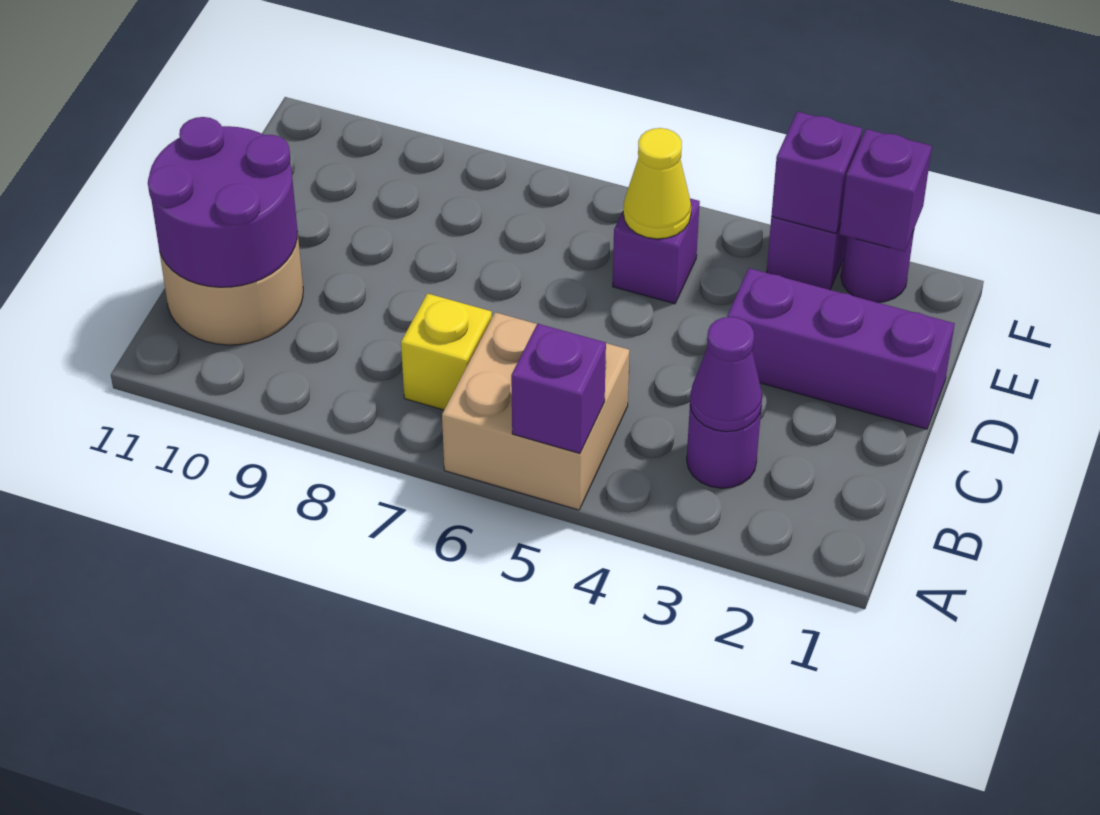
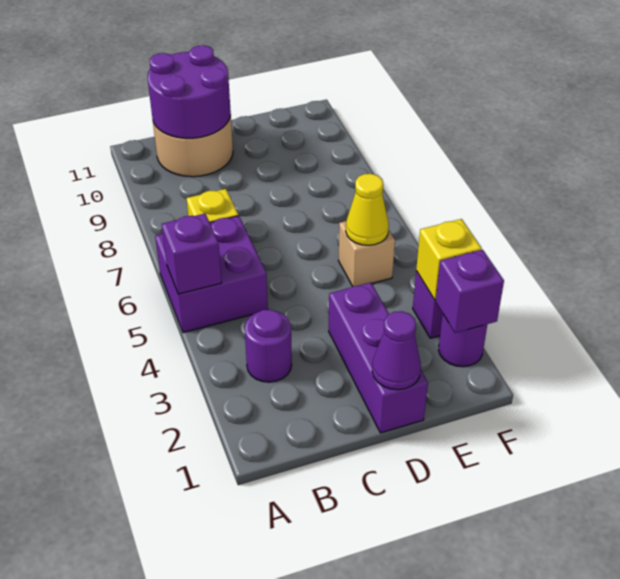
tan 2x2 brick [442,312,630,510] -> purple 2x2 brick [155,216,268,333]
purple 1x1 cone [690,317,762,432] -> purple 1x1 cone moved to [372,311,421,390]
purple 1x1 brick [613,198,700,304] -> tan 1x1 brick [338,221,395,286]
purple 1x1 brick [771,112,862,233] -> yellow 1x1 brick [416,219,482,300]

